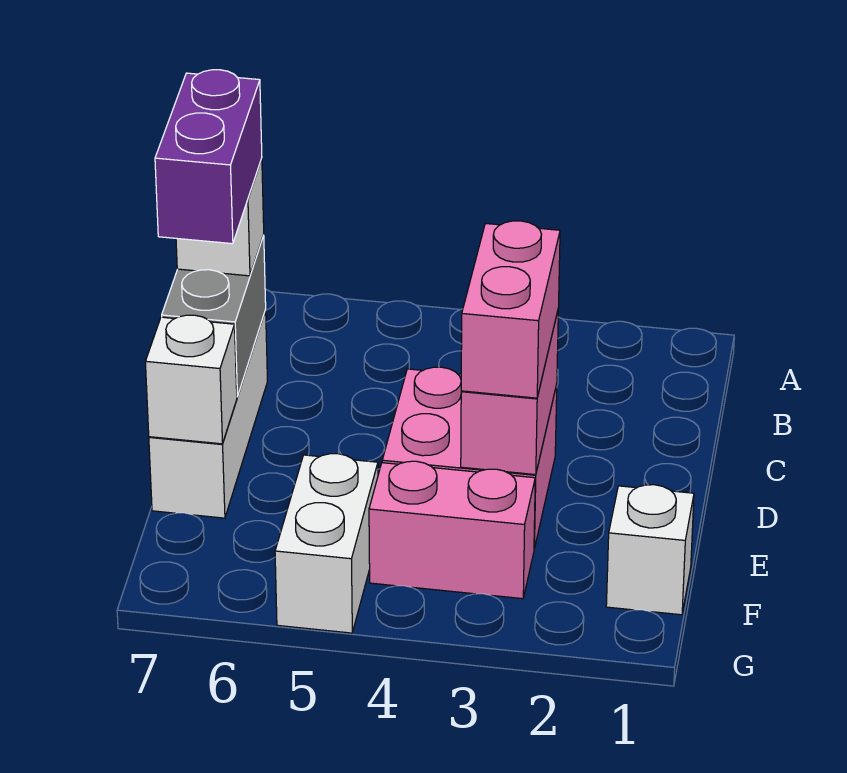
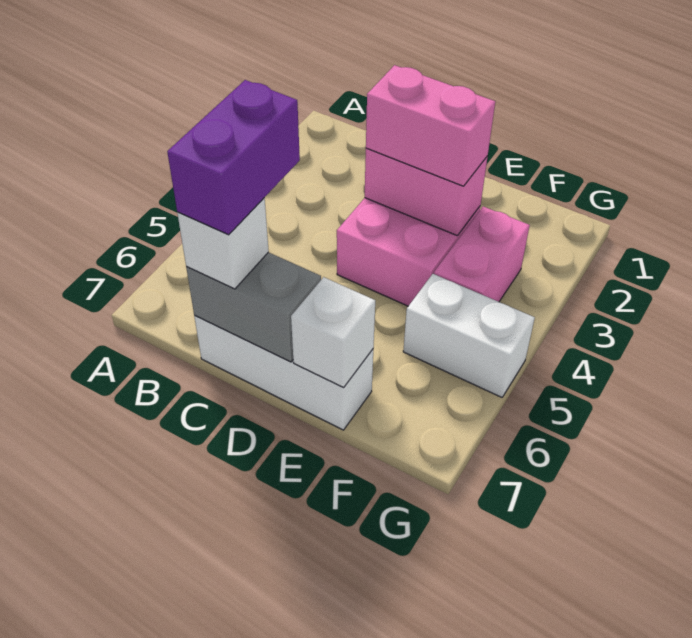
purple 1x2 brick [155,70,262,244] -> purple 1x2 brick turned to [167,80,300,235]
white 1x1 brick [606,485,694,615] -> none

